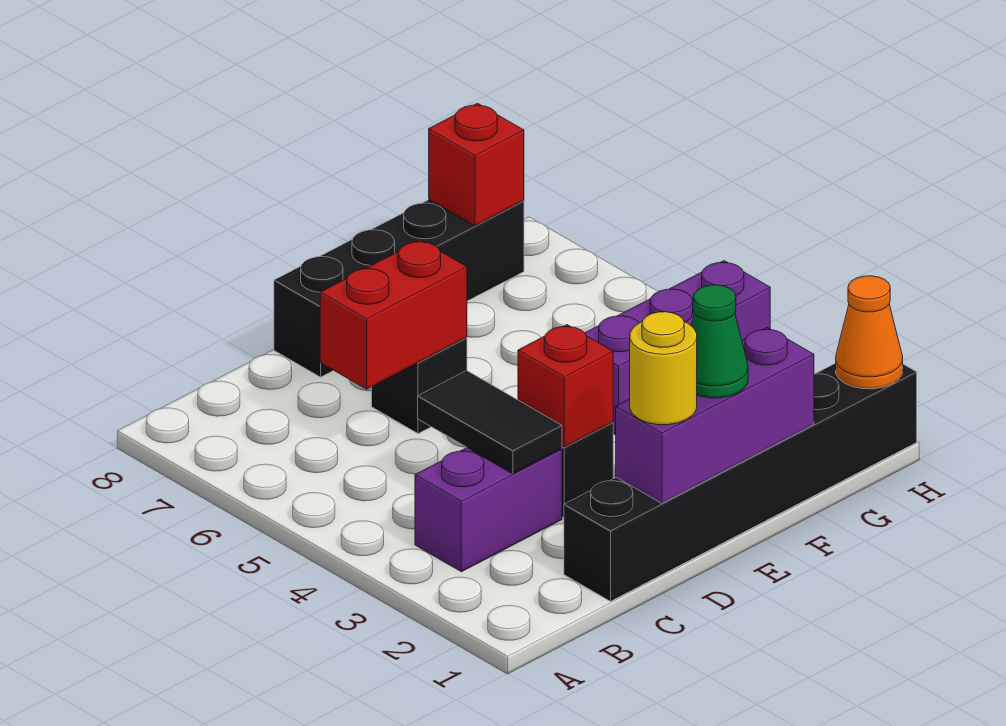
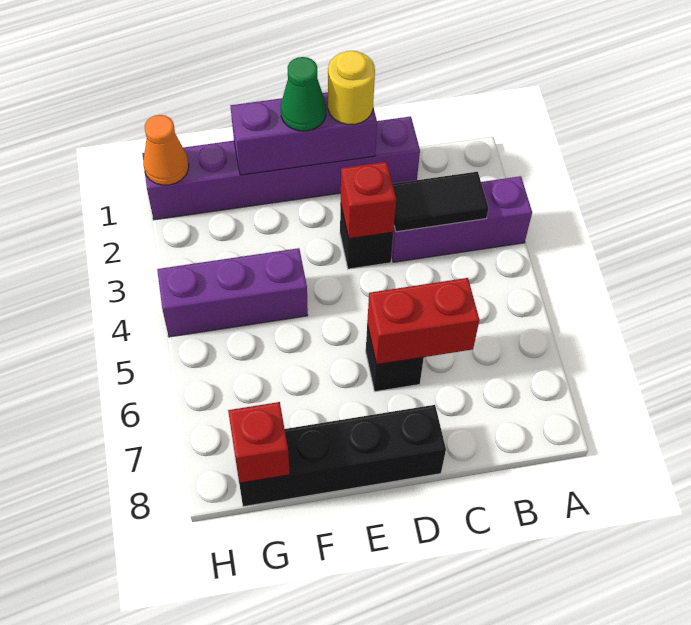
purple 1x2 brick [415,448,562,572] -> purple 1x3 brick [391,176,532,262]
black 1x6 brick [564,363,917,601] -> purple 1x6 brick [142,116,420,220]
black 1x2 tile [418,371,562,474] -> black 1x2 tile turned to [393,172,488,232]

